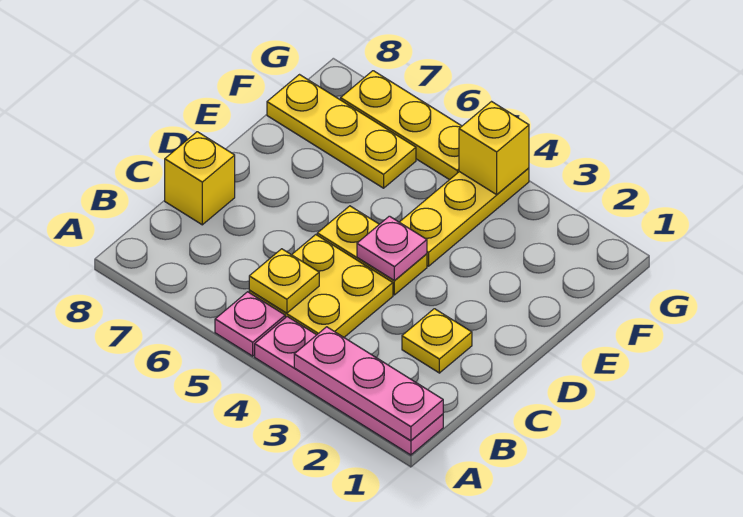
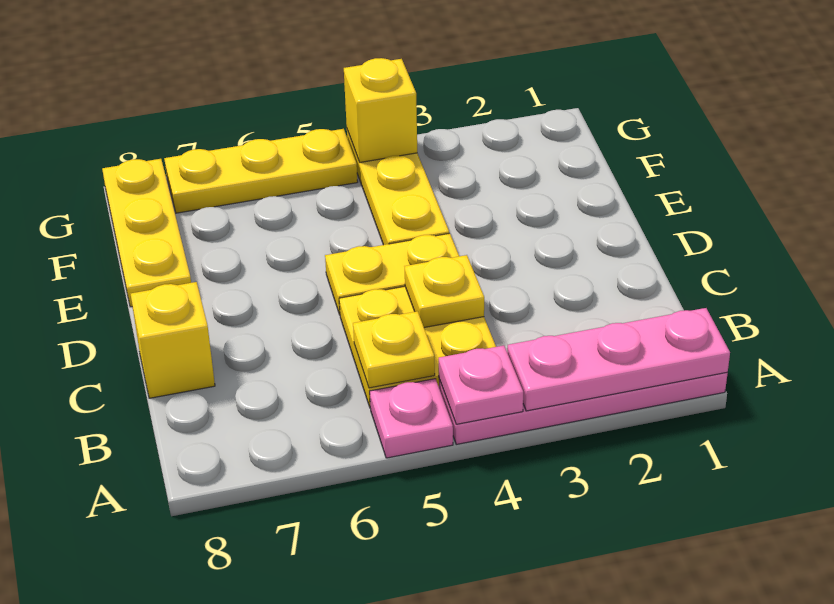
yellow 1x1 plate [402,309,472,373] -> yellow 1x1 plate moved to [405,255,484,328]
pink 1x1 plate [357,216,427,281] -> pink 1x1 plate moved to [439,345,523,424]
yellow 1x3 plate [267,75,416,188] -> yellow 1x3 plate turned to [102,159,191,307]

